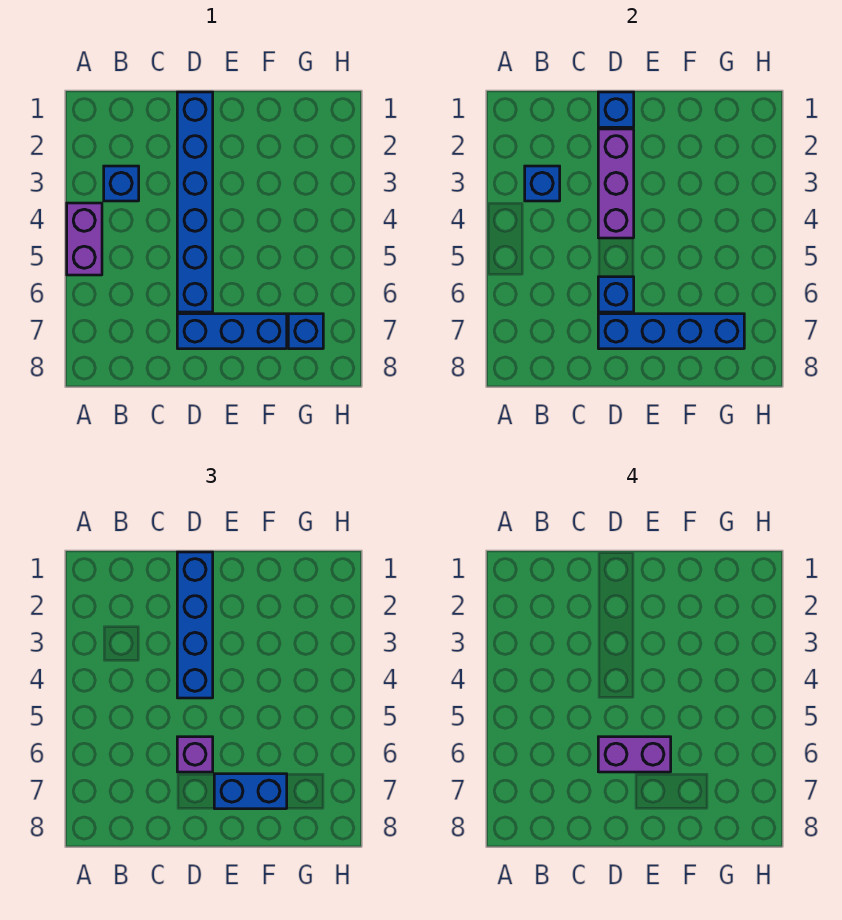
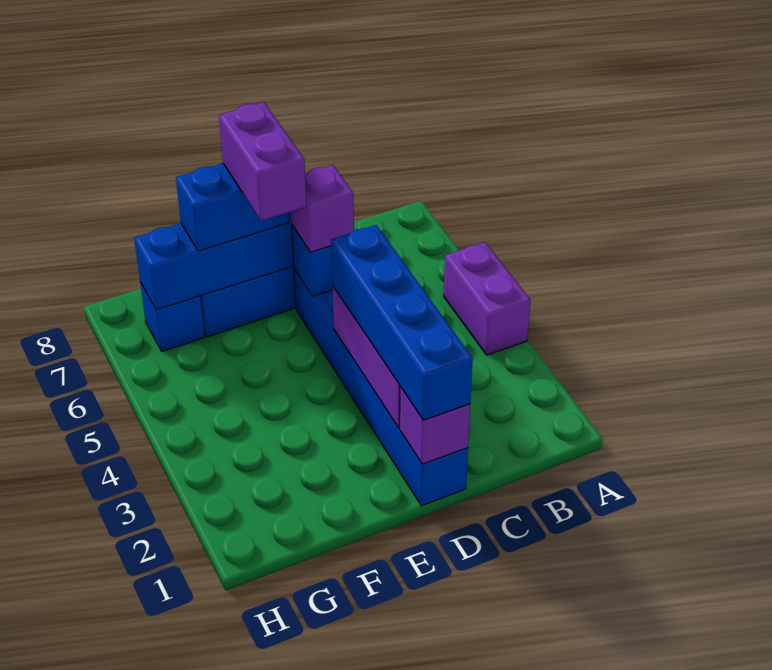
blue 1x1 brick [104,166,139,201] -> none
blue 1x1 brick [525,166,560,201] -> none
blue 1x1 brick [598,92,634,127] -> purple 1x1 brick [400,387,470,464]
purple 1x2 brick [598,737,671,772] -> purple 1x2 brick turned to [219,102,306,221]

